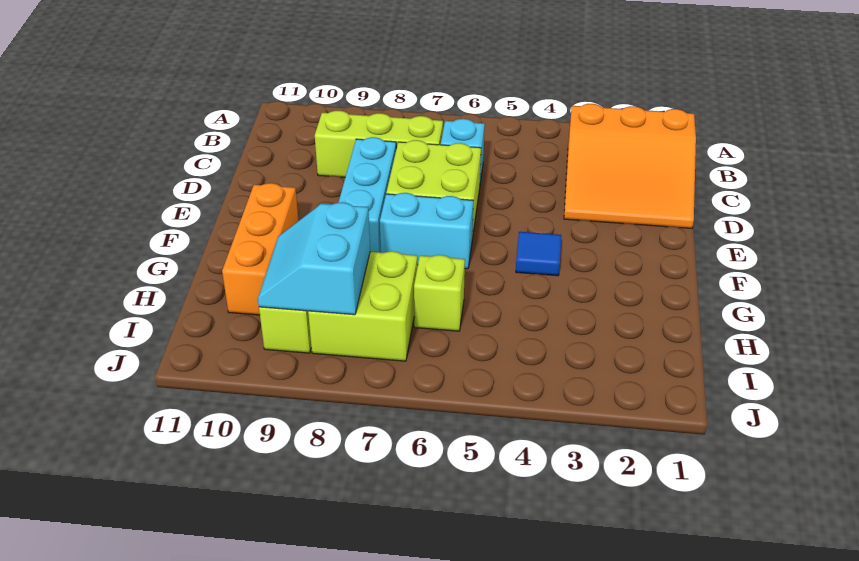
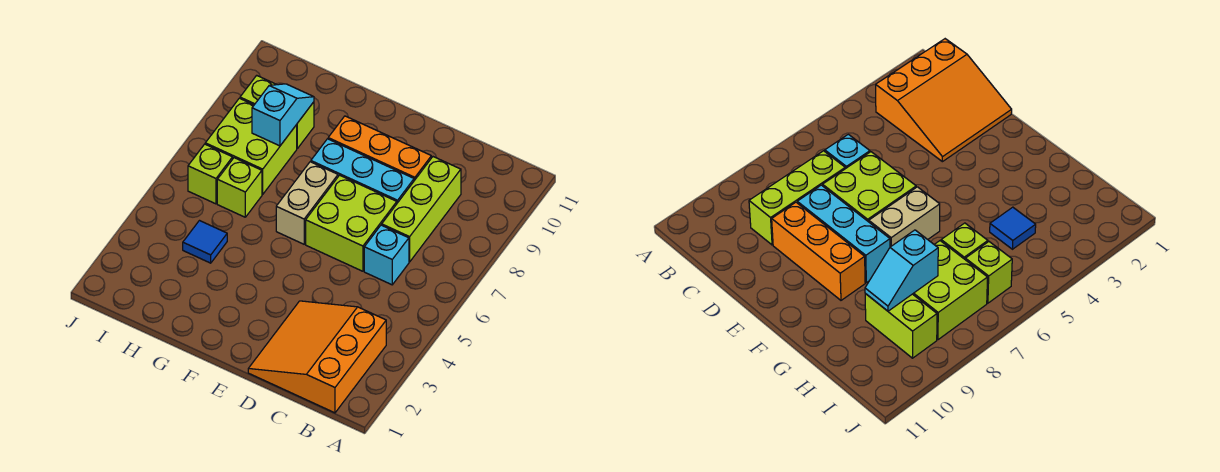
blue 1x1 tile [516,232,561,276] -> blue 1x1 tile moved to [183,221,227,263]
cyan 1x2 brick [380,193,473,269] -> tan 1x2 brick [276,162,338,244]
orange 1x3 brick [222,183,299,315] -> orange 1x3 brick moved to [328,116,431,181]
cyan 2x2 slope [258,202,370,315] -> cyan 1x2 slope [252,84,314,146]
none -> lime 1x1 brick [188,144,233,204]

